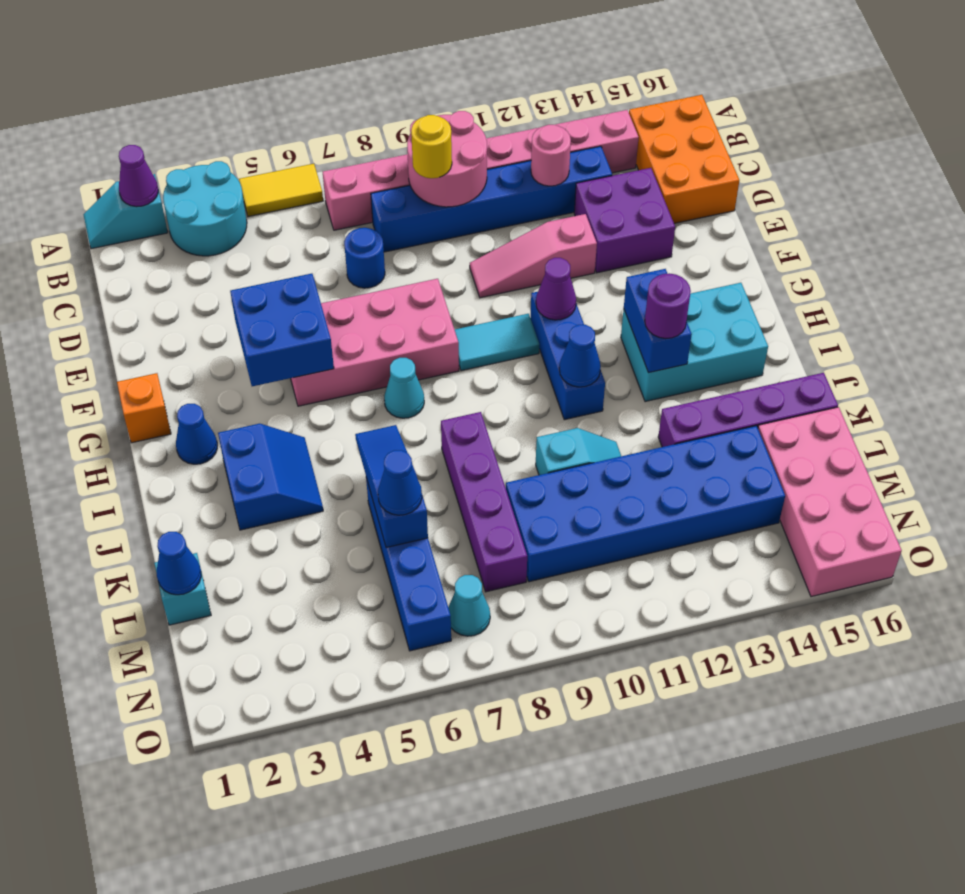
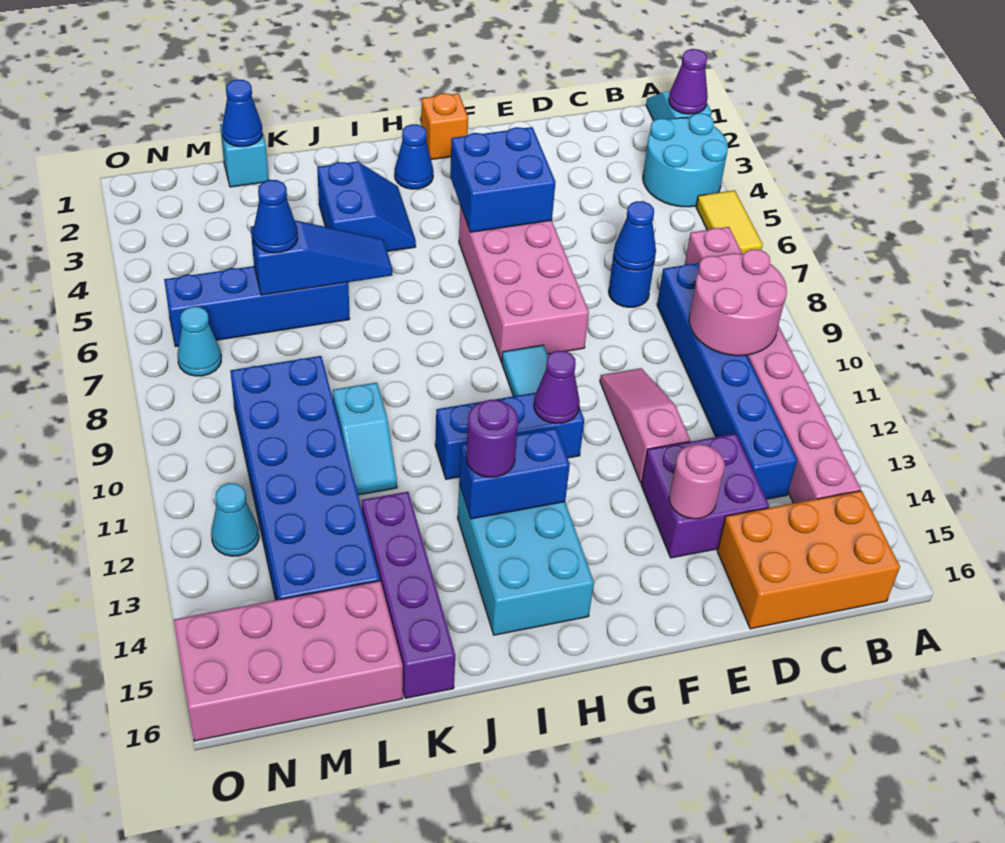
yellow 1x1 round brick [411,115,452,178] -> none
pink 1x1 round brick [531,124,571,186] -> pink 1x1 round brick moved to [669,444,725,519]
cyan 1x1 cone [384,358,424,418] -> cyan 1x1 cone moved to [211,483,259,556]
blue 2x2 slope [218,424,323,530] -> blue 2x2 slope turned to [317,161,416,252]
blue 1x1 cone [559,325,601,387] -> blue 1x1 cone moved to [613,201,656,270]
purple 1x4 brick [441,412,527,592] -> none

